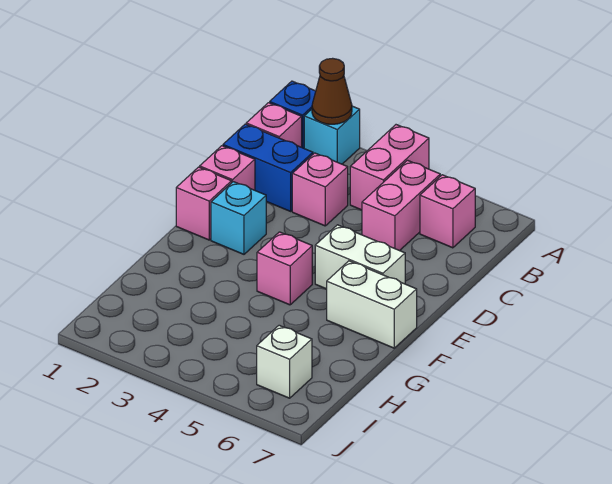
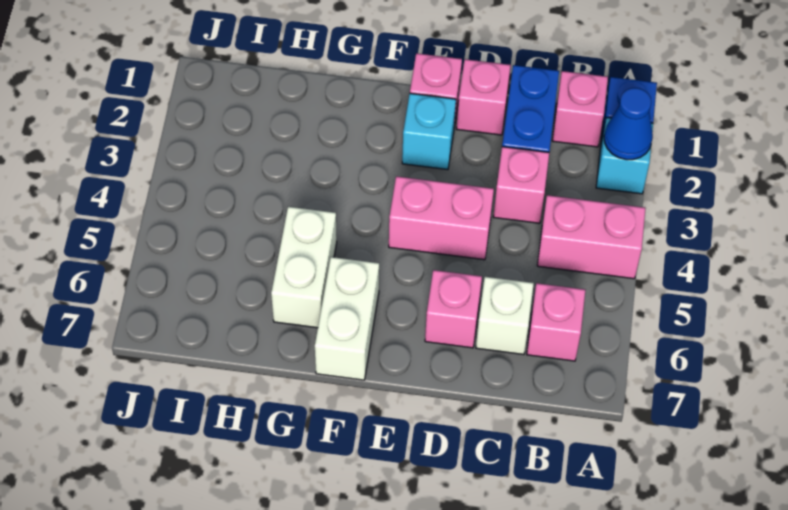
brown 1x1 cone [312,58,352,124] -> blue 1x1 cone [604,88,653,160]
pink 1x2 brick [362,160,440,251] -> pink 1x2 brick moved to [389,176,494,260]
white 1x2 brick [315,225,405,289] -> white 1x2 brick moved to [271,207,337,328]
pink 1x1 brick [257,232,312,305] -> pink 1x1 brick moved to [425,270,482,348]
white 1x1 brick [257,325,312,398] -> white 1x1 brick moved to [476,277,534,354]

